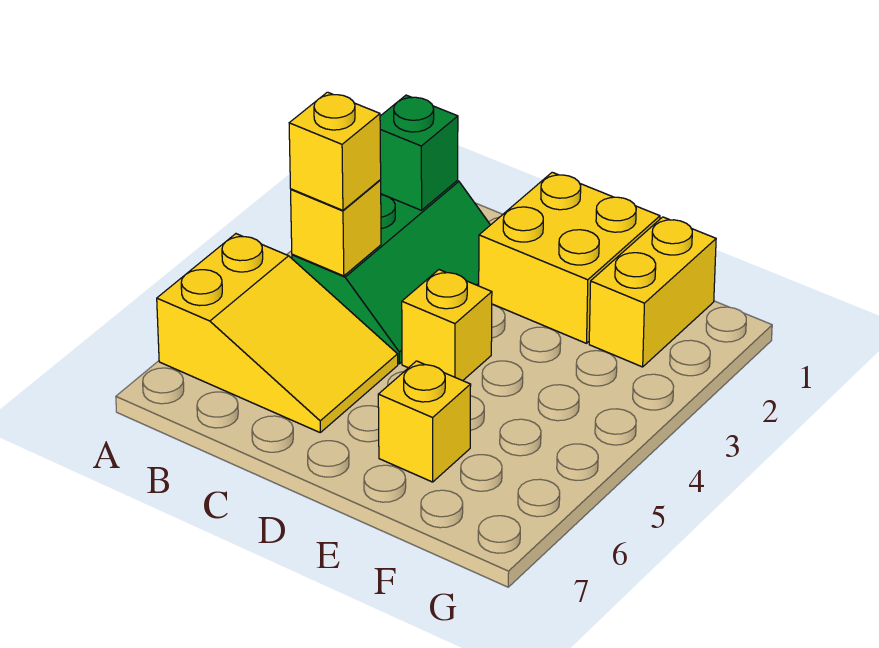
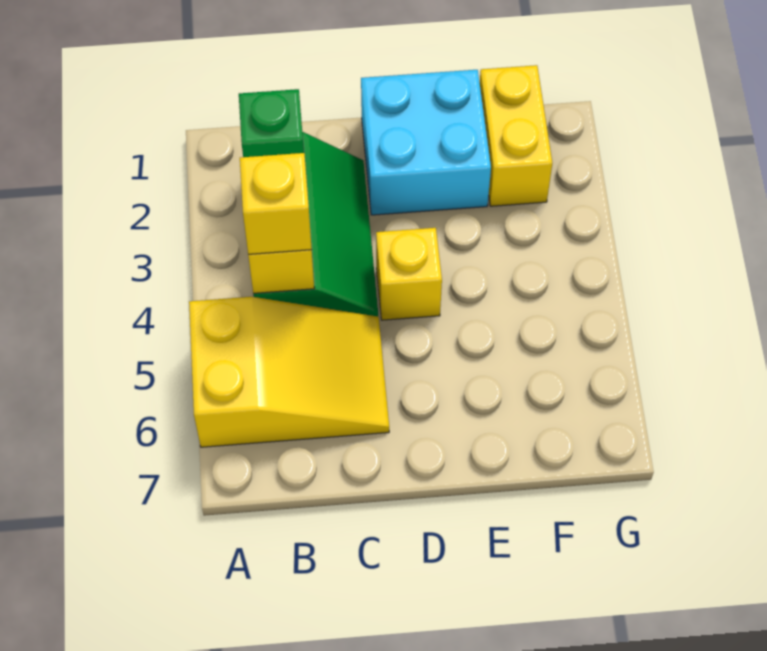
yellow 2x2 brick [479,172,660,343] -> cyan 2x2 brick [361,70,491,215]
yellow 1x1 brick [378,361,471,482] -> none

